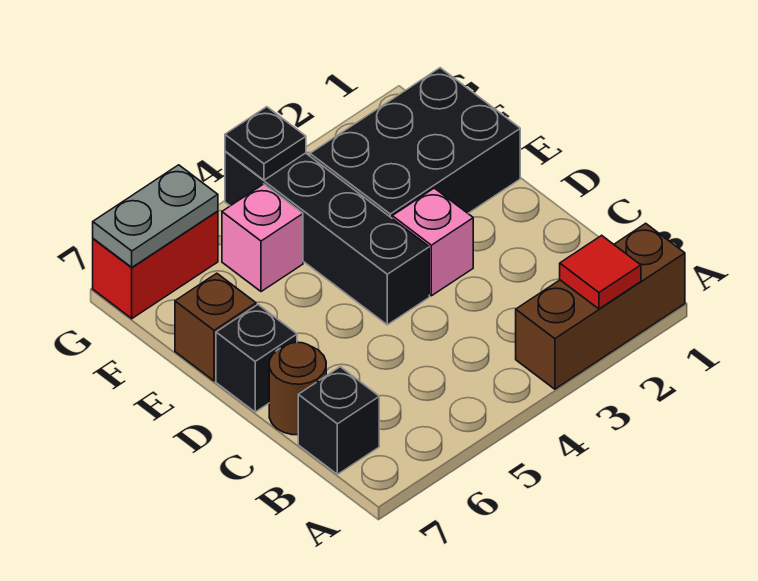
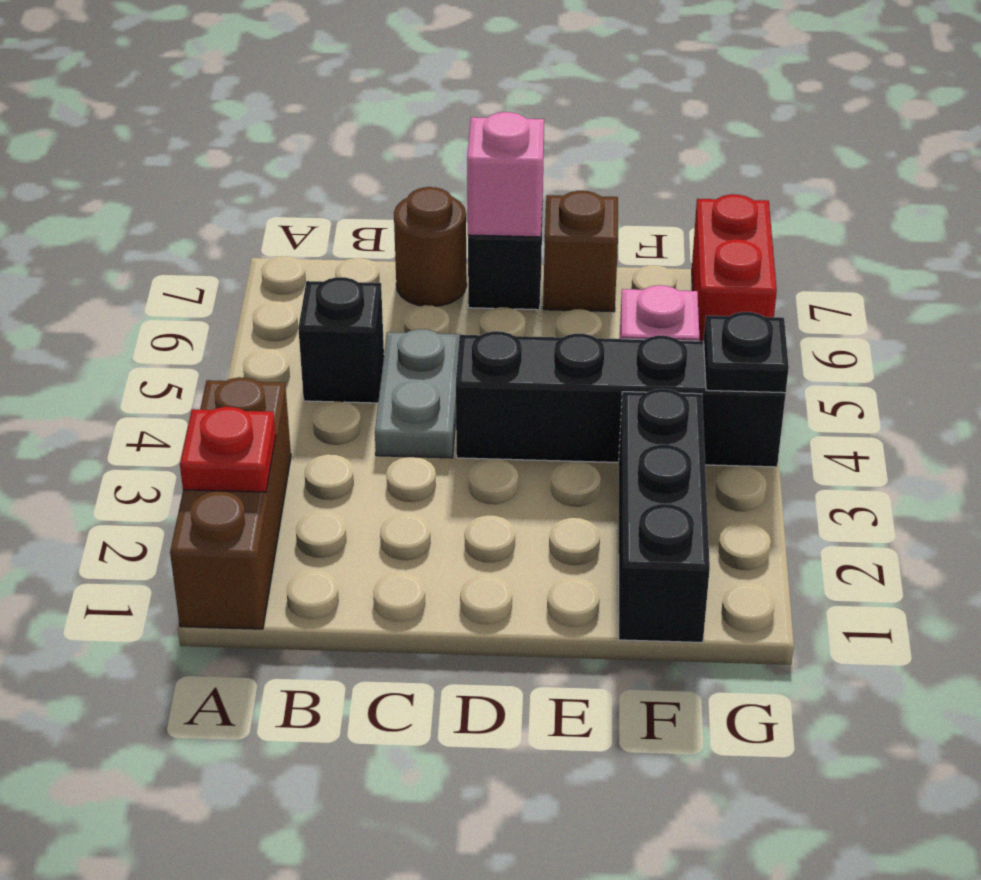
red 1x1 tile [560,235,641,309] -> red 1x1 plate [180,407,276,492]
black 1x1 brick [298,367,379,474] -> black 1x1 brick moved to [298,277,384,403]
pink 1x1 brick [392,188,473,296] -> pink 1x1 brick moved to [467,112,544,237]
black 2x3 brick [310,68,520,218] -> black 1x3 brick [619,389,710,642]
grey 1x2 plate [93,165,218,267] -> grey 1x2 plate moved to [375,329,460,458]

